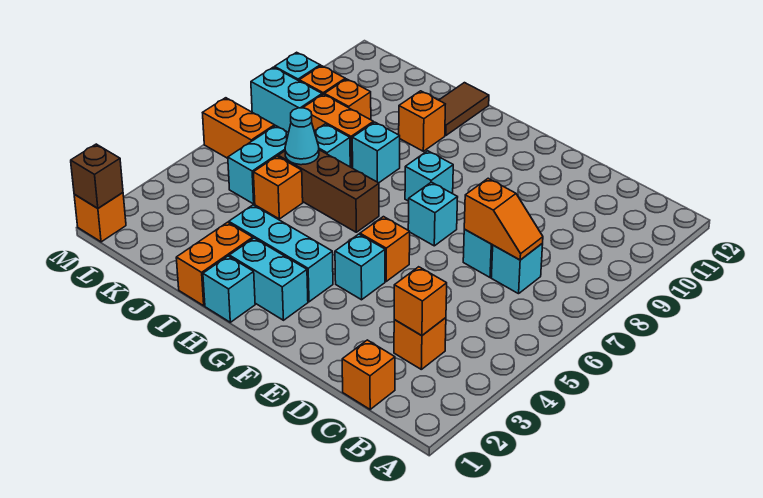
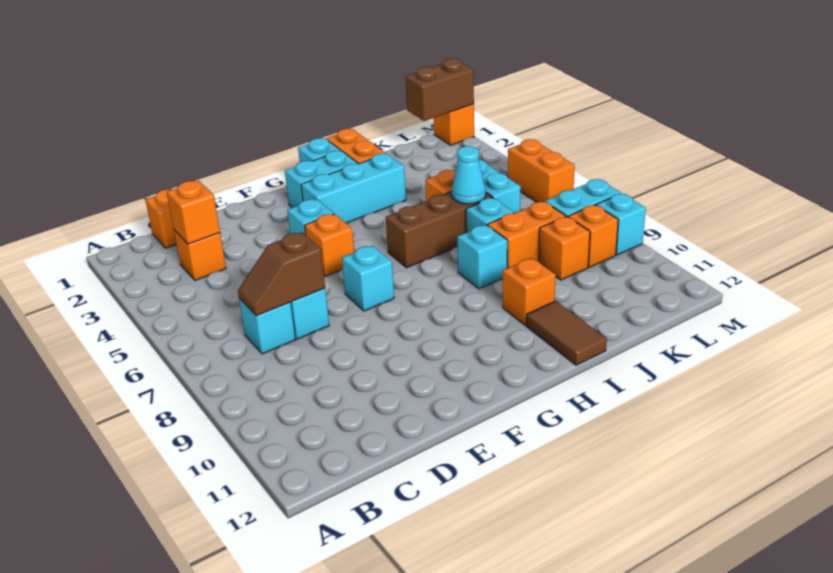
orange 1x2 slope [464,178,543,260] -> brown 1x2 slope [238,232,325,316]
cyan 1x1 brick [405,151,453,201] -> none
orange 1x2 brick [203,98,275,158] -> orange 1x2 brick turned to [508,139,575,202]
brown 1x1 brick [71,144,123,208] -> brown 1x2 brick [406,59,474,121]

